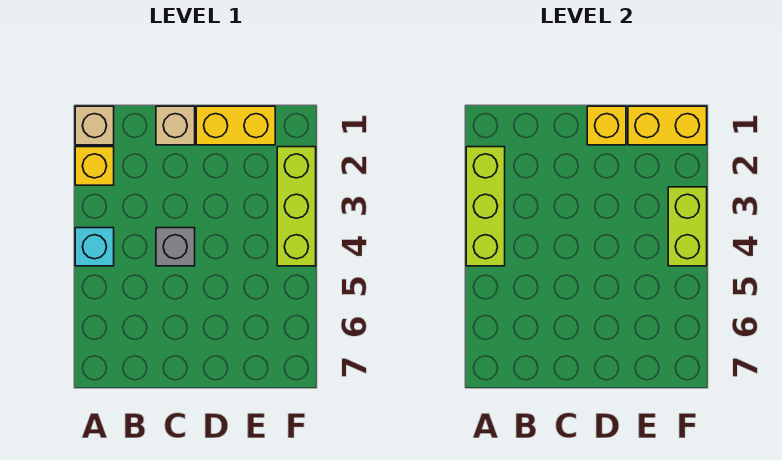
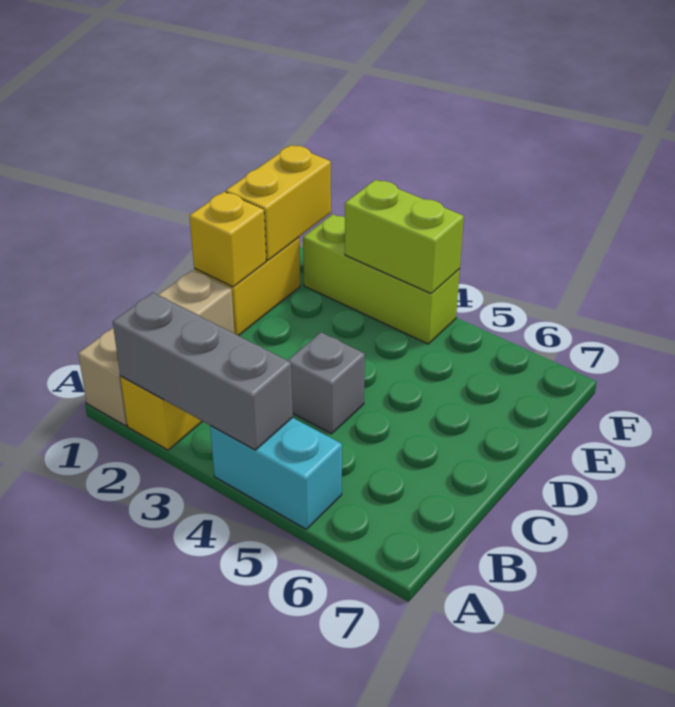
lime 1x3 brick [466,147,505,266] -> grey 1x3 brick [113,293,293,450]
cyan 1x1 brick [75,228,114,266] -> cyan 1x2 brick [210,418,342,529]

